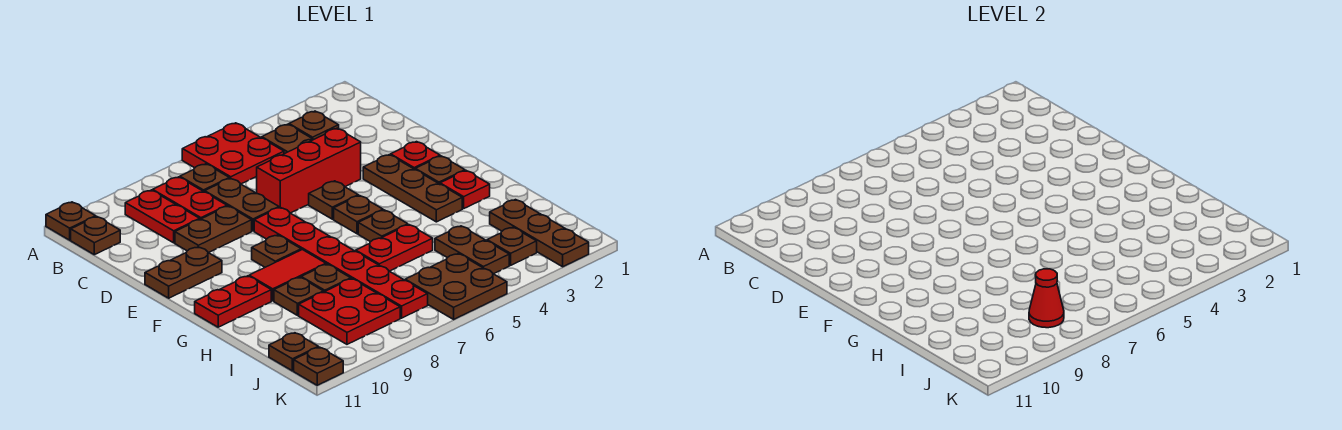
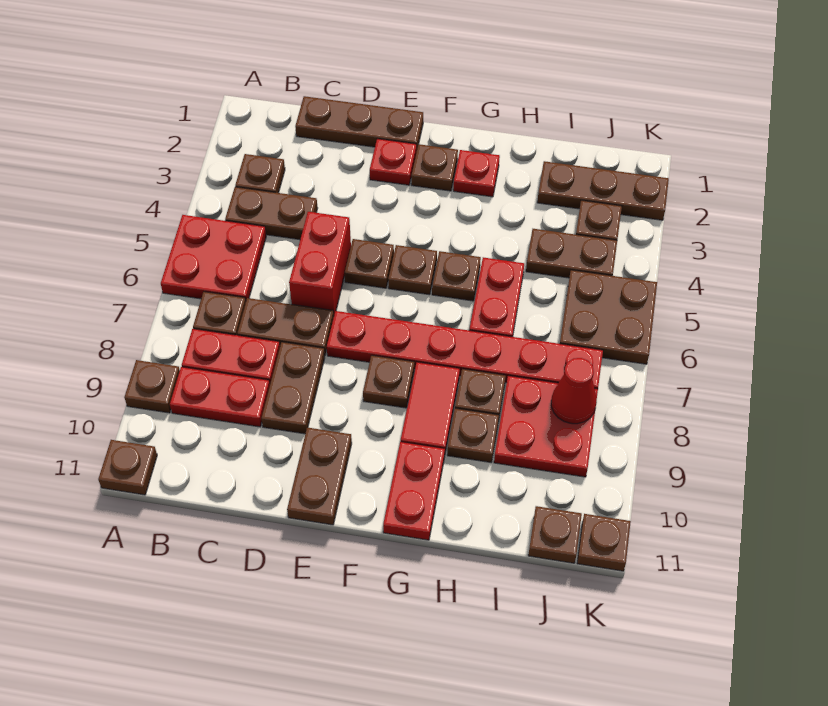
brown 1x1 plate [71,217,120,255] -> brown 1x1 plate moved to [124,360,180,413]
red 1x3 brick [257,128,361,213] -> red 1x2 brick [289,212,351,315]
brown 1x3 plate [363,155,462,222] -> brown 1x3 plate moved to [295,96,423,152]

